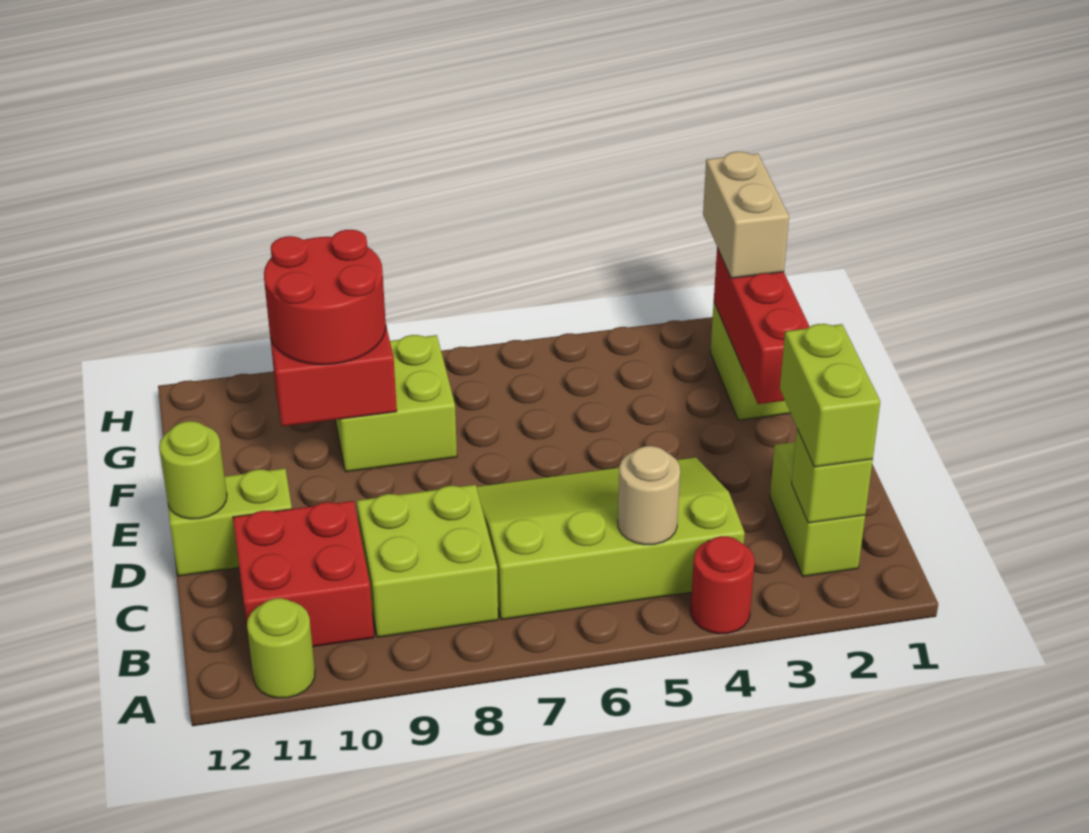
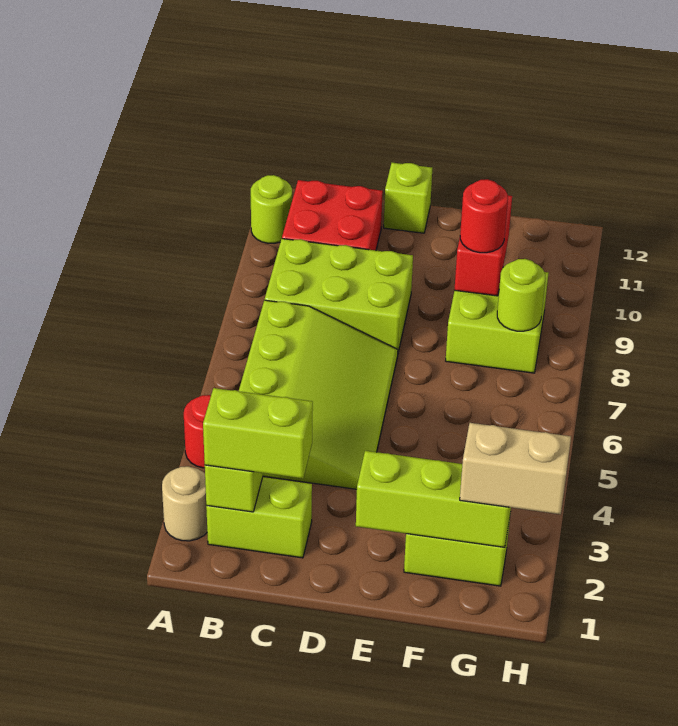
tan 1x1 round brick [618,446,680,545] -> tan 1x1 round brick moved to [162,466,207,541]
lime 2x2 brick [357,485,498,637] -> lime 2x3 brick [265,239,413,352]
lime 1x2 brick [168,468,292,576] -> lime 1x1 brick [384,163,432,233]
lime 1x1 round brick [159,421,227,519] -> lime 1x1 round brick moved to [497,259,546,331]
red 1x3 brick [714,248,810,404] -> lime 1x3 brick [356,451,511,547]
red 2x2 round brick [264,230,386,365] -> red 1x1 round brick [460,179,508,253]

